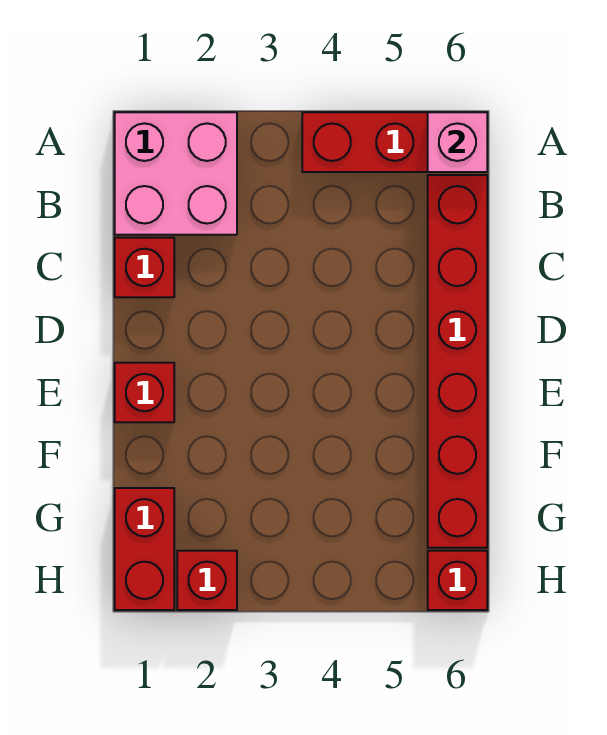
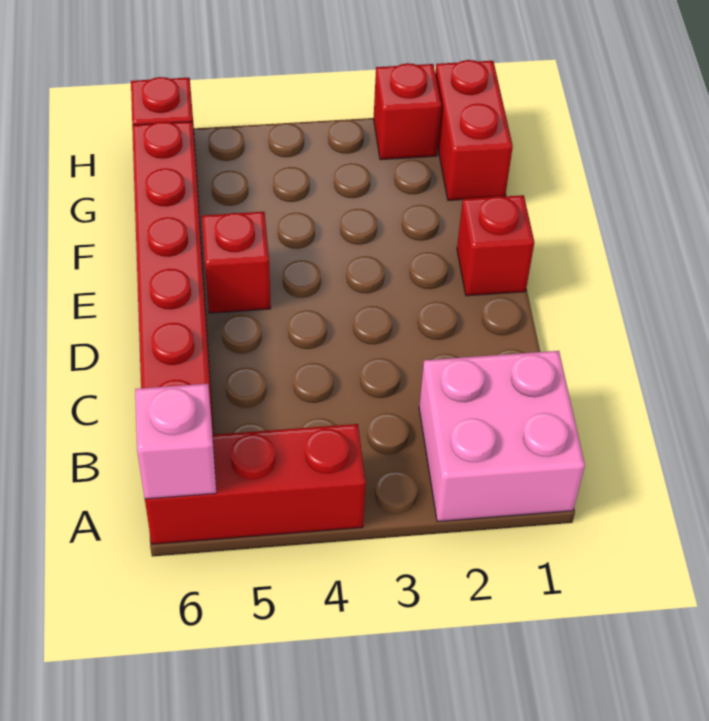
red 1x1 brick [115,238,174,297] -> red 1x1 brick moved to [202,212,271,313]

